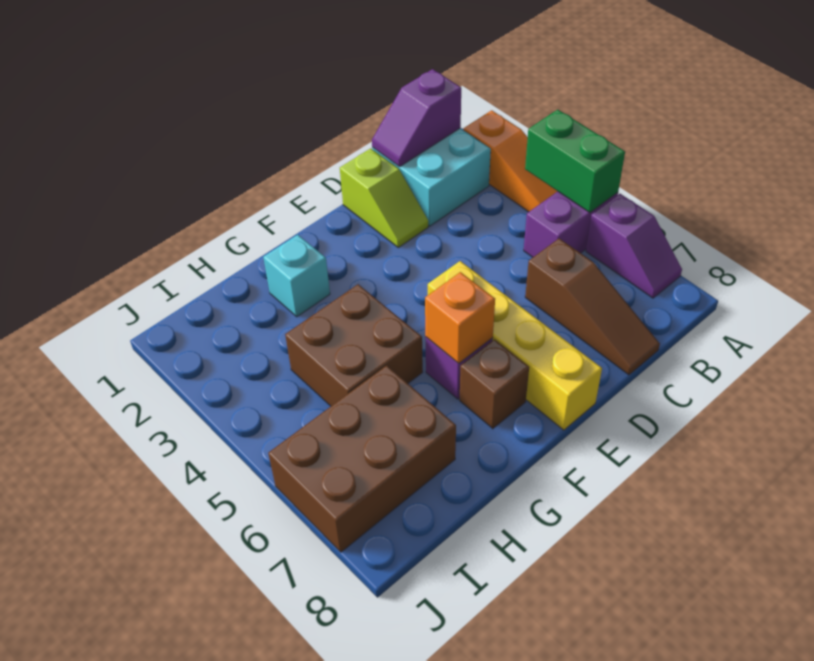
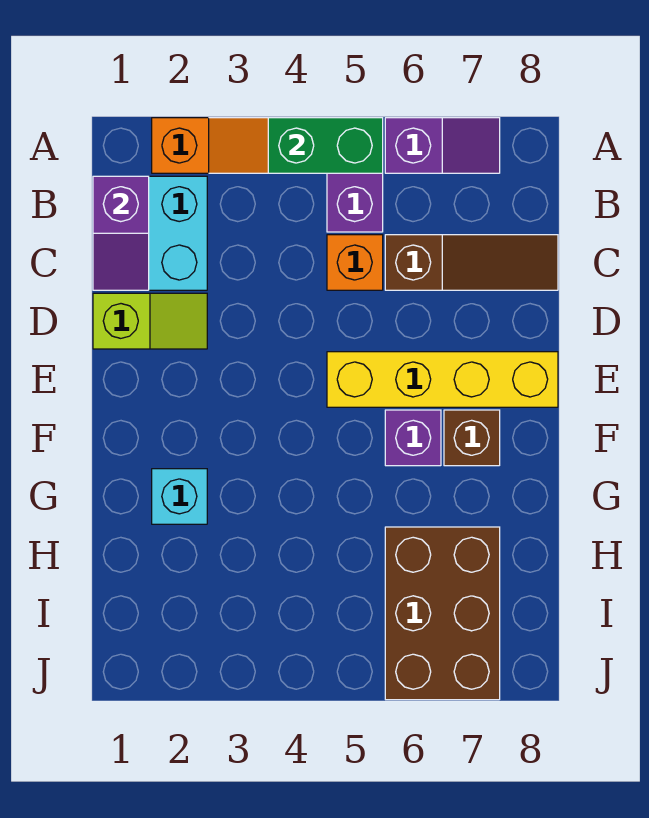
orange 1x1 brick [425,272,495,363] -> orange 1x1 brick moved to [327,235,383,290]
brown 2x2 brick [285,284,423,406] -> none

